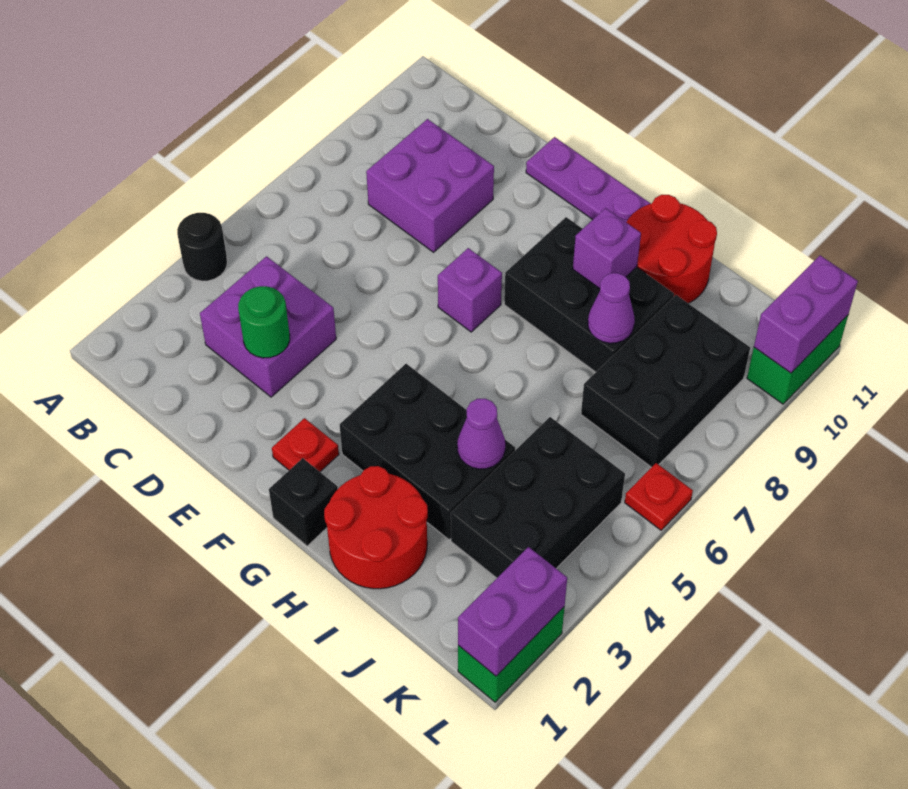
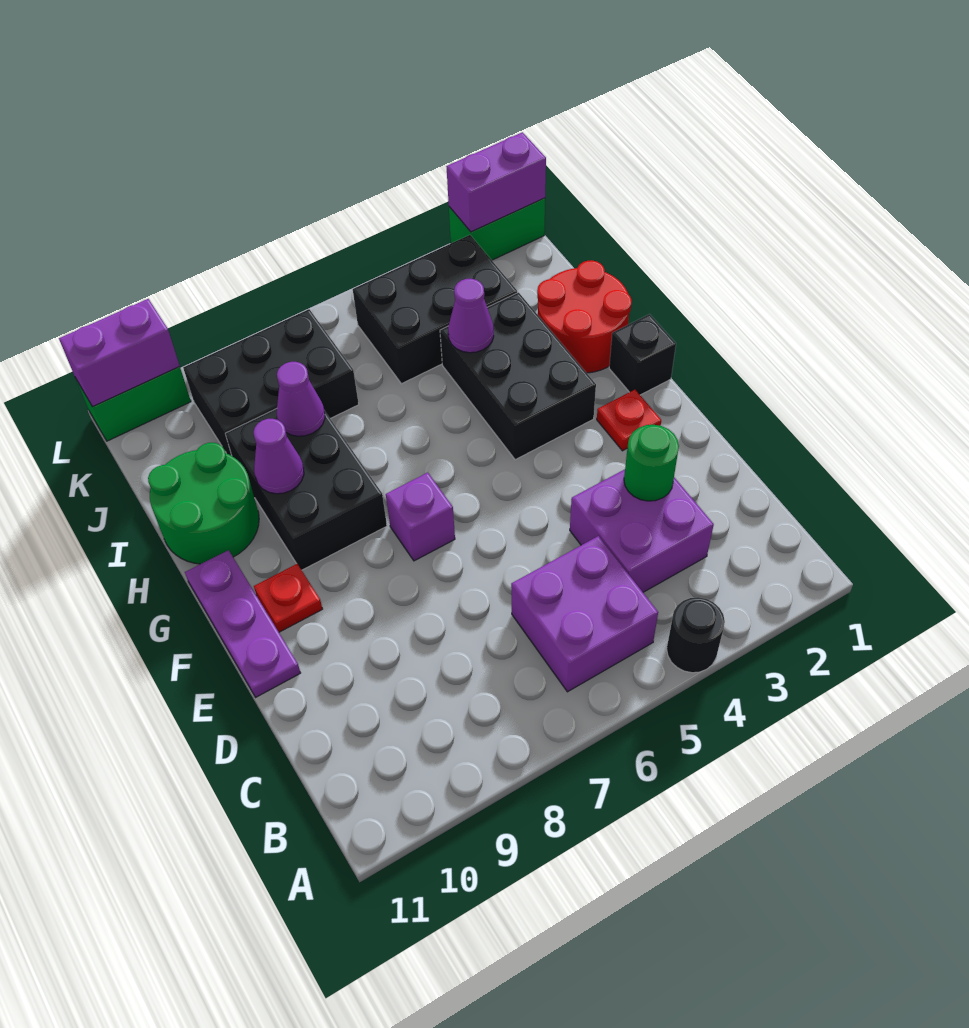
purple 2x2 brick [366,119,494,252] -> purple 2x2 brick moved to [511,536,658,692]
purple 1x1 brick [573,208,641,289] -> purple 1x1 cone [254,419,304,494]
red 2x2 round brick [626,195,717,303] -> green 2x2 round brick [148,443,259,564]
red 1x1 plate [625,463,693,530] -> red 1x1 plate moved to [254,564,322,632]

